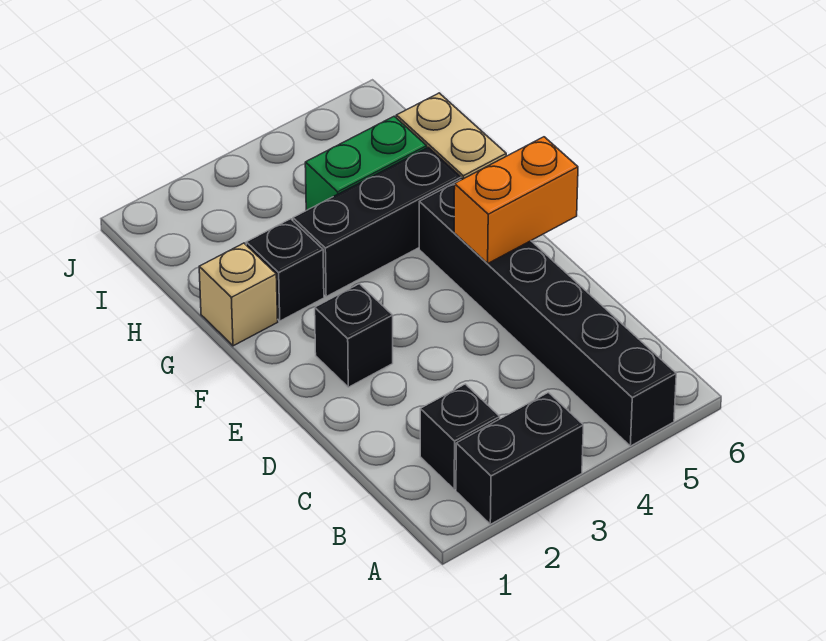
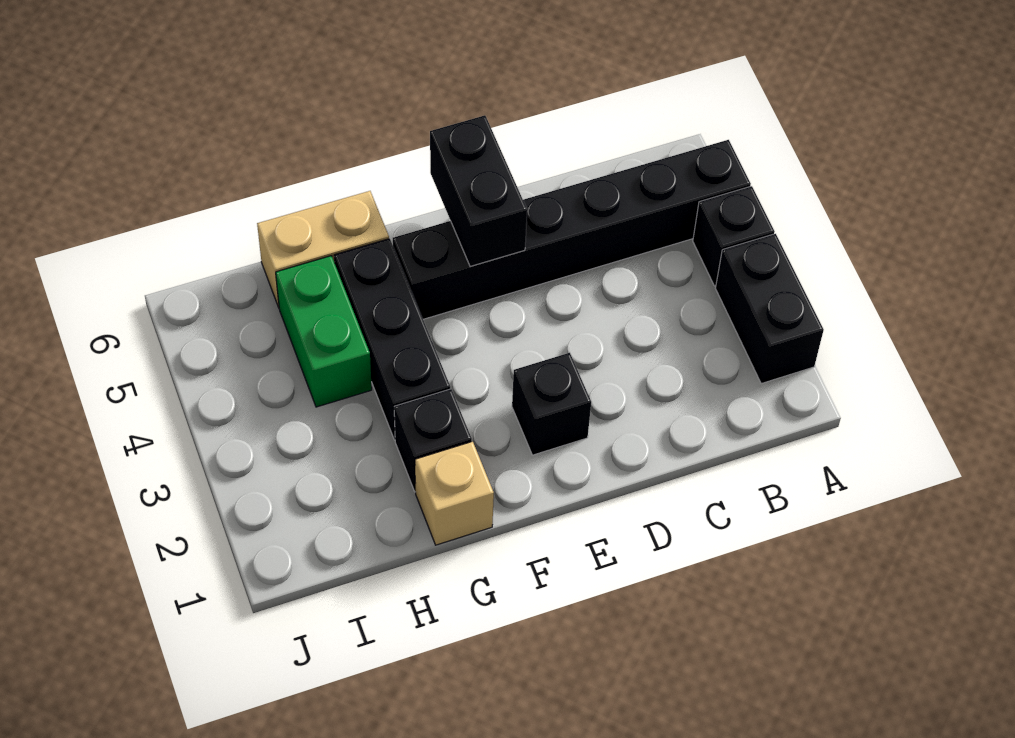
black 1x1 brick [420,384,500,489] -> black 1x1 brick moved to [693,186,775,286]
orange 1x2 brick [454,137,578,263] -> black 1x2 brick [430,115,527,266]

